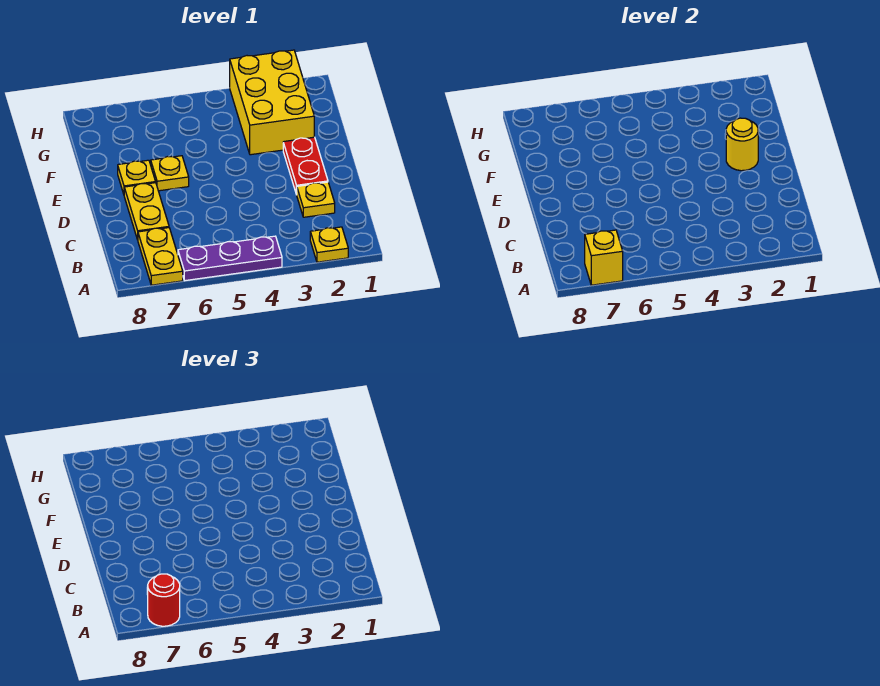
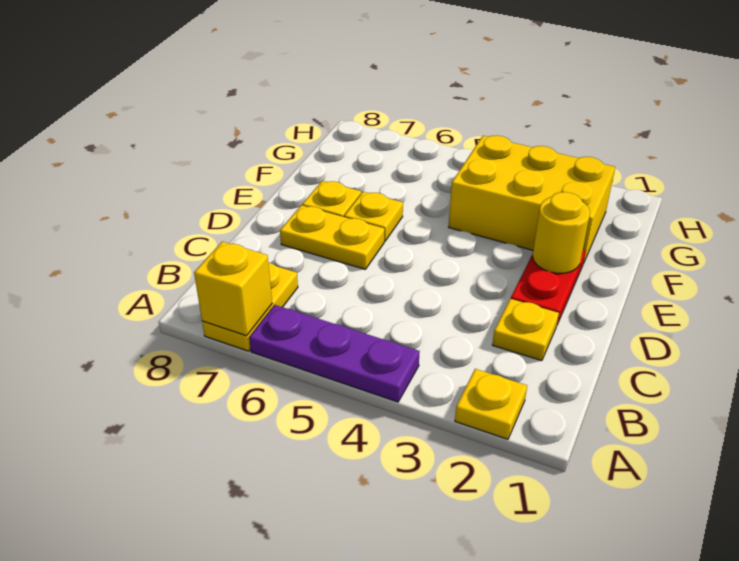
red 1x1 round brick [148,574,180,626] -> none
yellow 1x2 plate [124,183,169,240] -> yellow 1x2 plate turned to [280,205,384,269]
yellow 2x3 brick [230,50,314,155] -> yellow 2x3 brick turned to [449,135,615,264]

